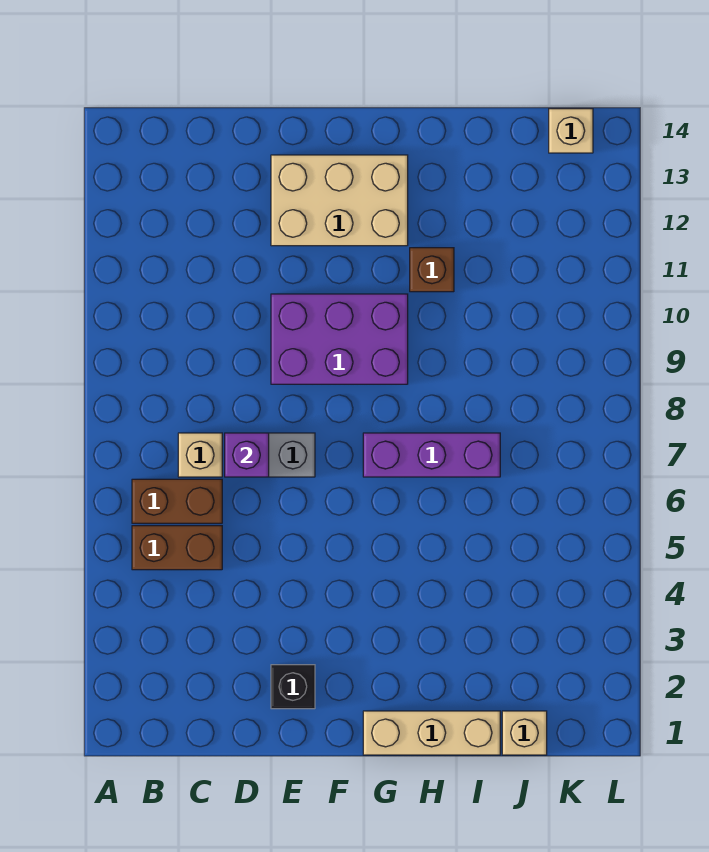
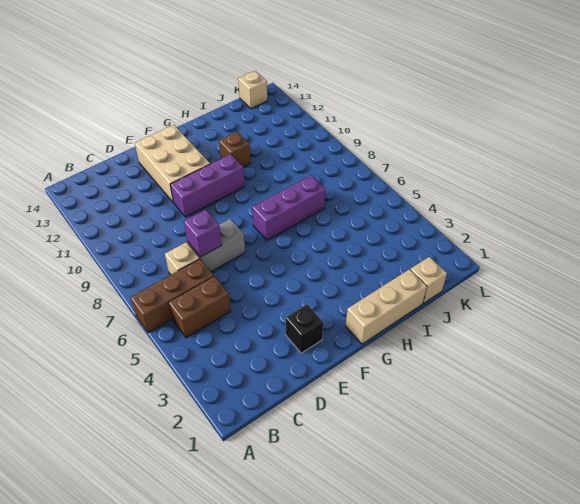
brown 1x2 brick [132,479,222,523] -> brown 1x3 brick [130,259,214,333]
purple 2x3 brick [271,294,408,384] -> purple 1x3 brick [170,154,245,217]
tan 2x3 brick [271,155,408,246] -> tan 2x3 brick turned to [135,125,210,203]

